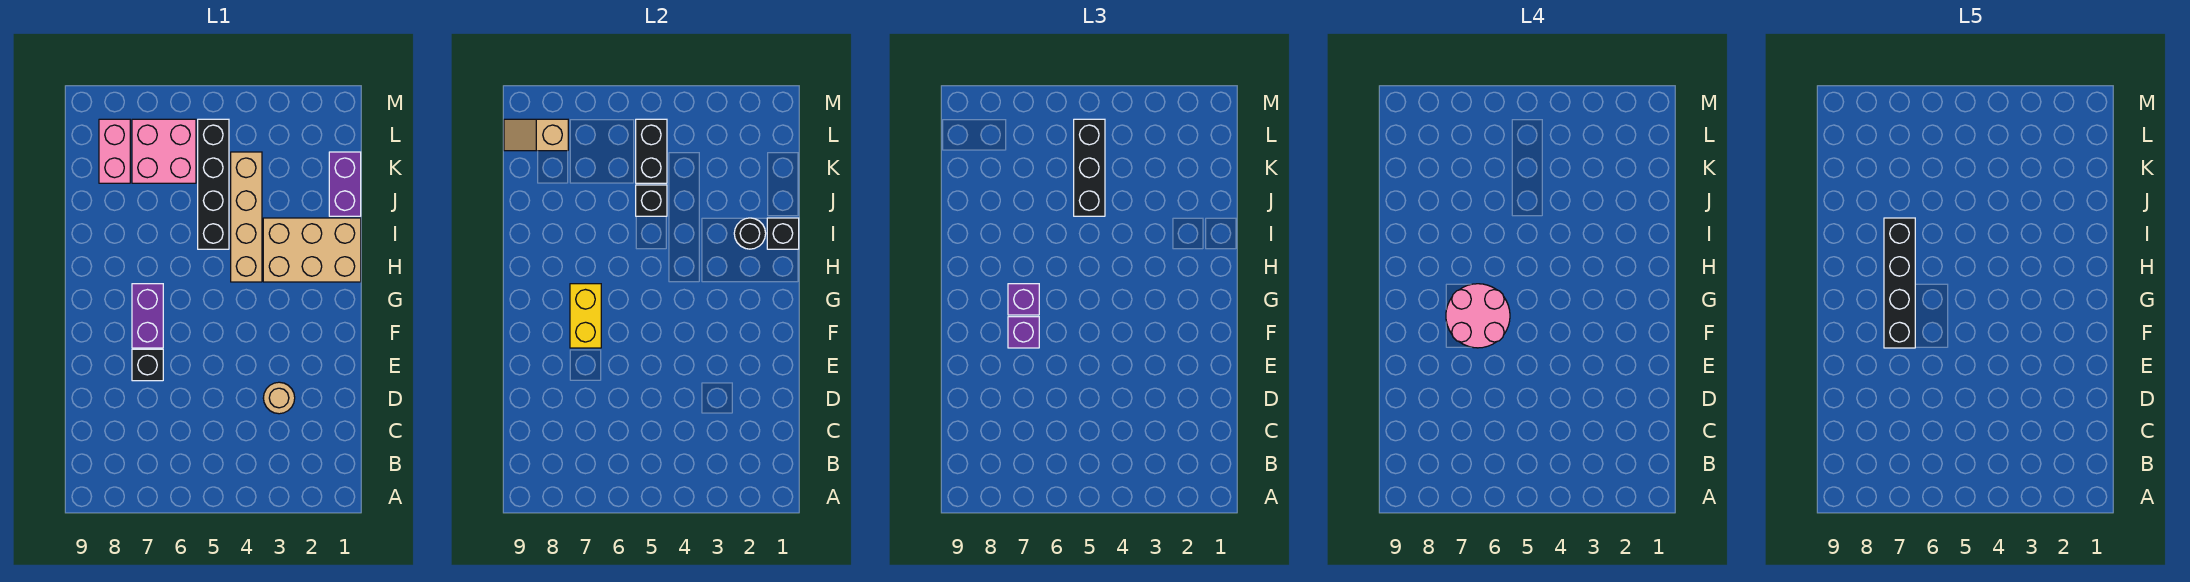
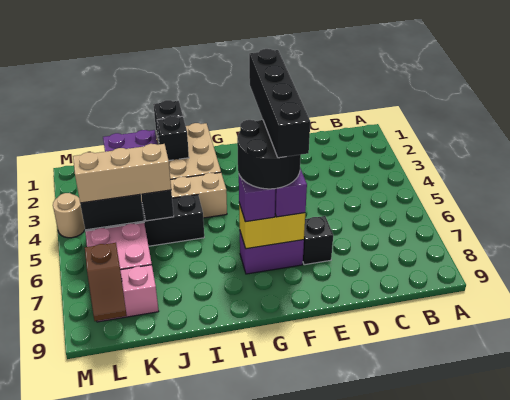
tan 1x1 round brick [263,382,295,414] -> tan 1x1 round brick moved to [53,193,85,238]
pink 2x2 round brick [1446,284,1510,348] -> black 2x2 round brick [237,120,301,189]
black 1x4 brick [1884,218,1915,348] -> black 1x4 brick turned to [249,49,310,158]
black 1x1 round brick [734,218,766,249] -> black 1x1 brick [157,116,189,161]
black 1x3 brick [1074,119,1105,216] -> tan 1x3 brick [73,144,171,203]
tan 1x2 slope [504,119,568,151] -> brown 1x2 slope [85,243,127,321]

